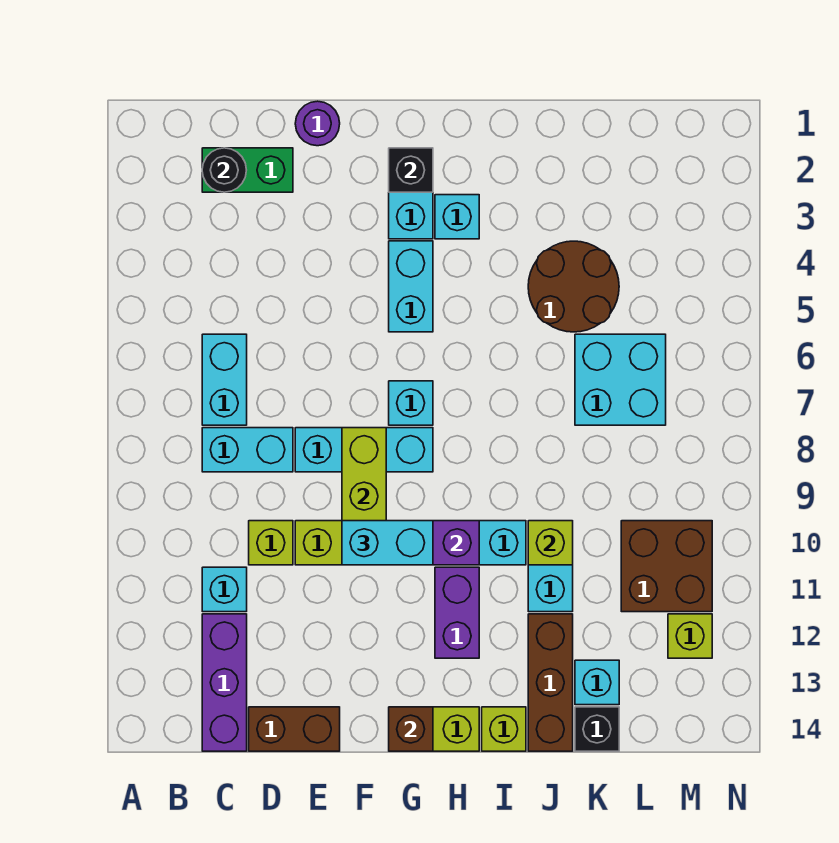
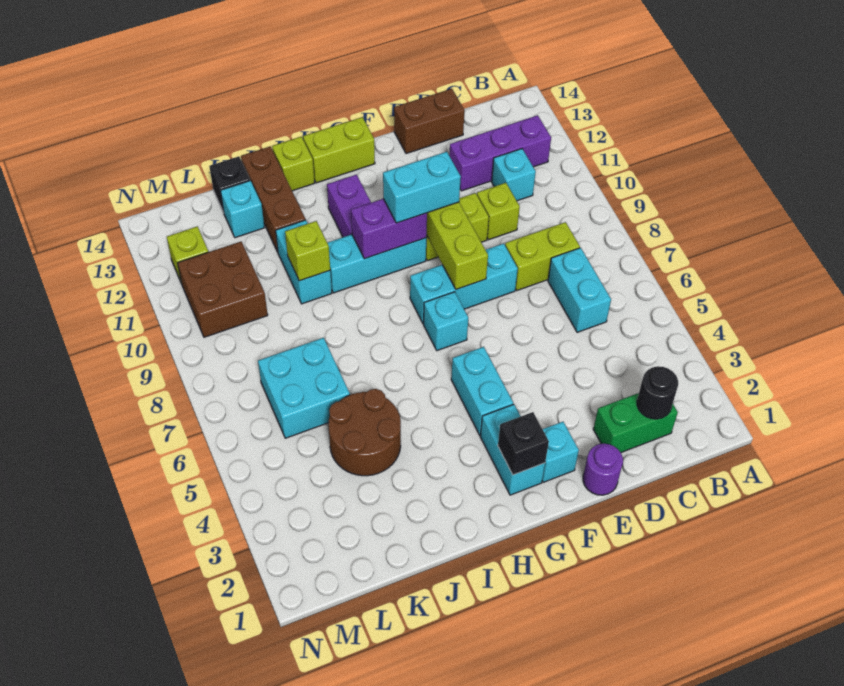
cyan 1x2 brick [202,428,293,472] -> lime 1x2 brick [505,222,580,290]
purple 1x3 brick [202,614,247,751] -> purple 1x3 brick turned to [449,115,551,191]
brown 1x1 brick [389,707,433,751] -> none
cyan 1x1 brick [435,195,479,239] -> cyan 1x1 brick moved to [542,422,579,482]

